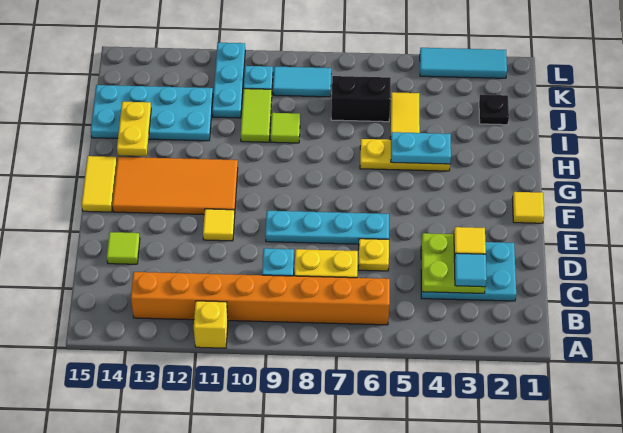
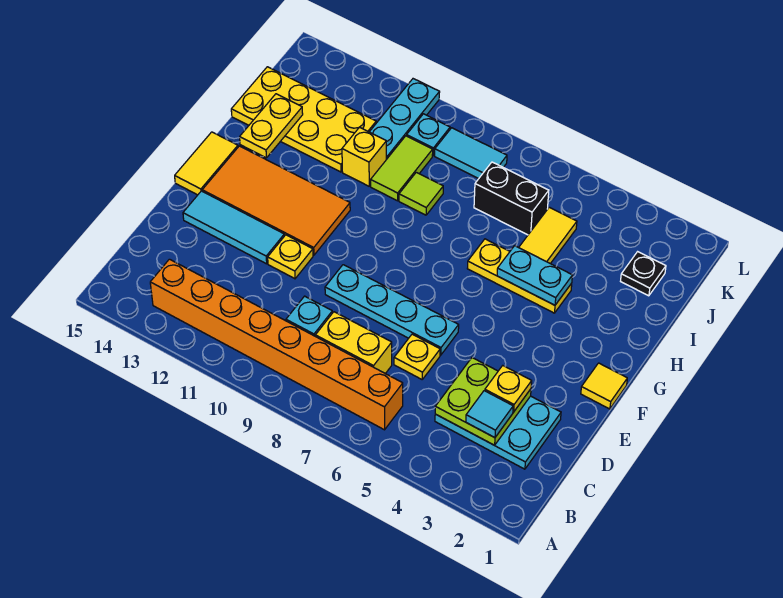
yellow 1x1 brick [194,301,228,348] -> yellow 1x1 brick moved to [342,127,386,186]
yellow 1x1 tile [454,227,486,258] -> yellow 1x1 plate [485,366,532,412]
lime 1x1 tile [107,232,140,264] -> none
yellow 1x1 tile [203,209,235,241] -> yellow 1x1 plate [268,235,313,279]
cyan 2x4 plate [91,85,213,141] -> yellow 2x4 plate [231,67,376,172]
cyan 1x3 tile [420,48,507,78] -> cyan 1x3 tile moved to [183,191,284,264]

